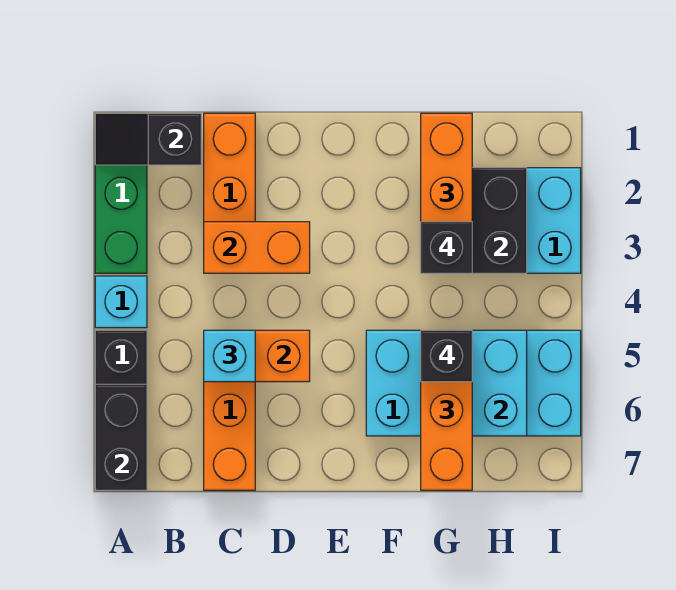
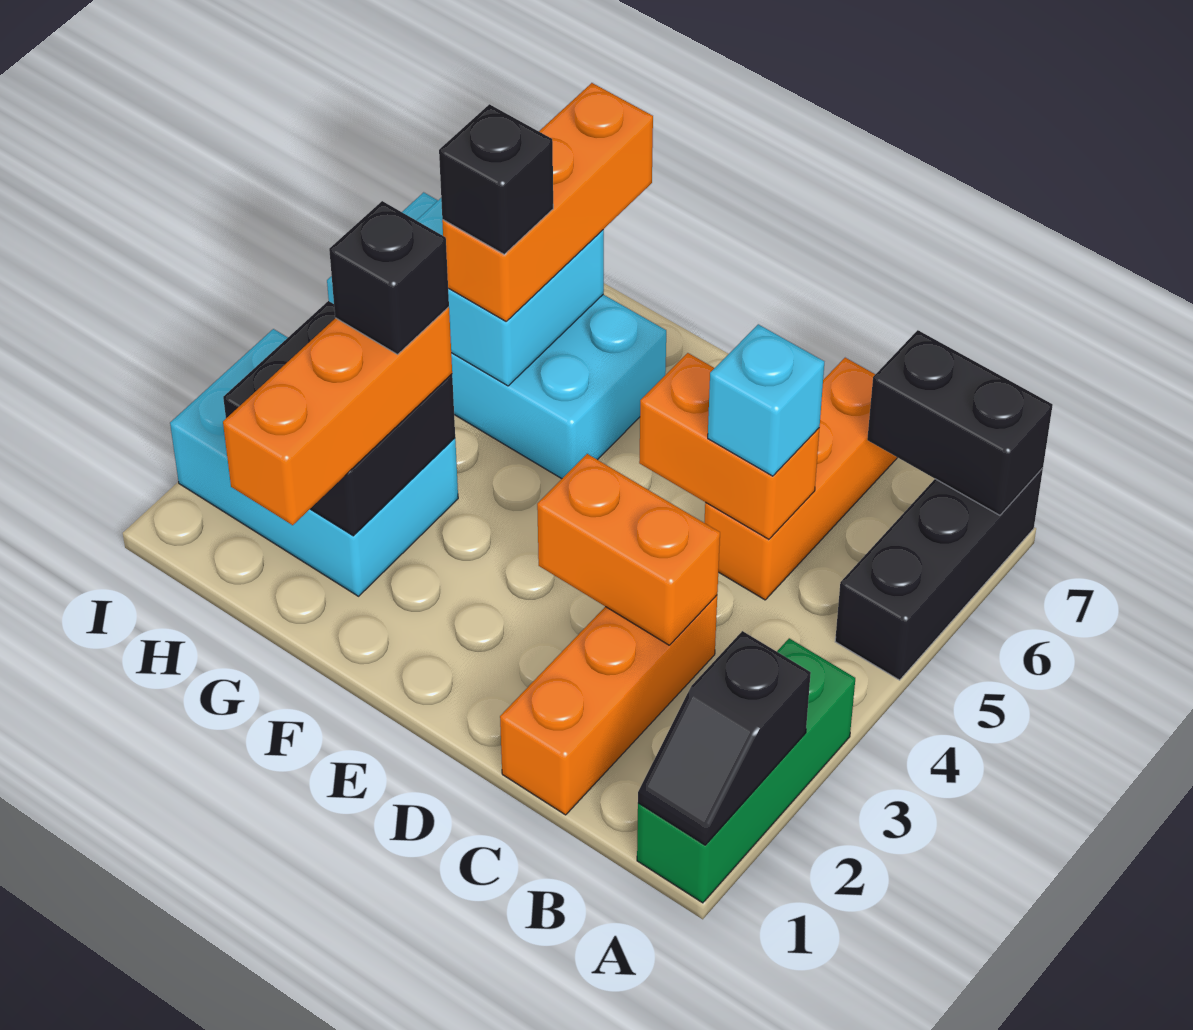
black 1x2 slope [95,113,201,165] -> black 1x2 slope turned to [638,631,811,845]
cyan 1x1 brick [95,276,147,328] -> none
black 1x2 brick [95,384,147,490] -> black 1x2 brick turned to [867,330,1053,515]

